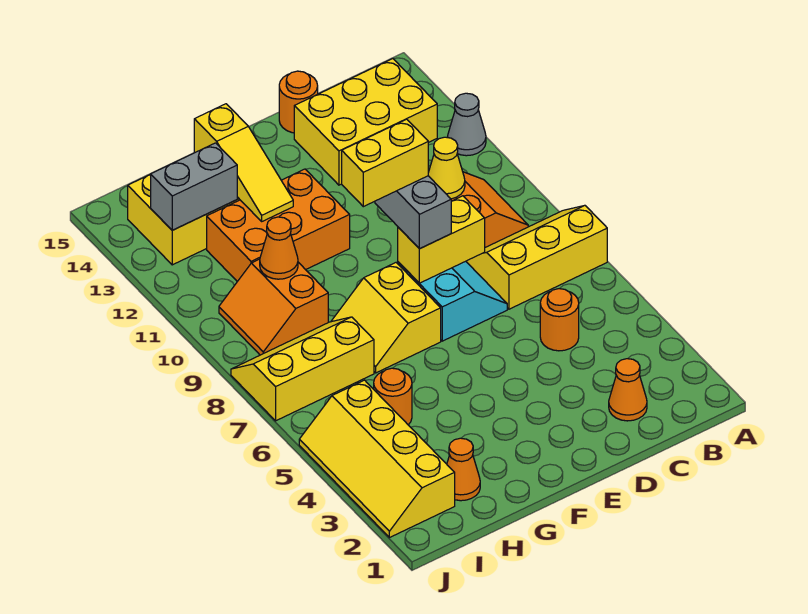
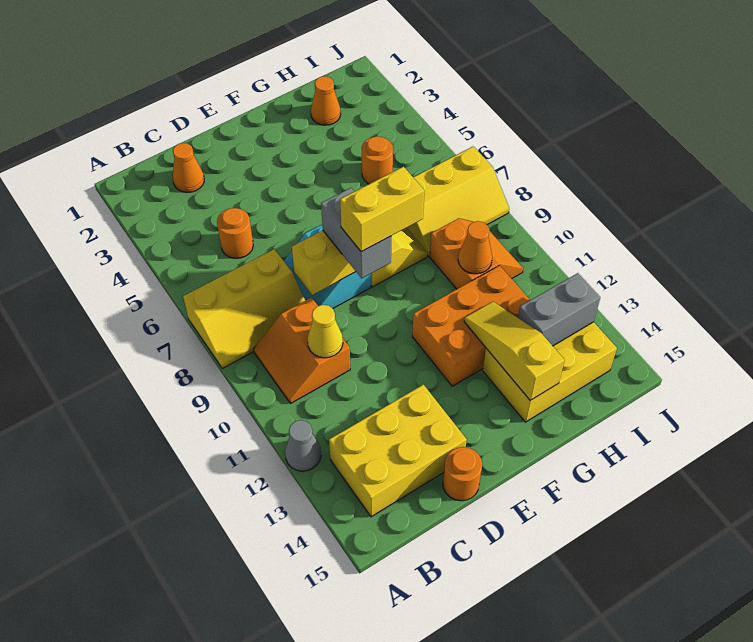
yellow 2x4 slope [299,380,455,538] -> none

